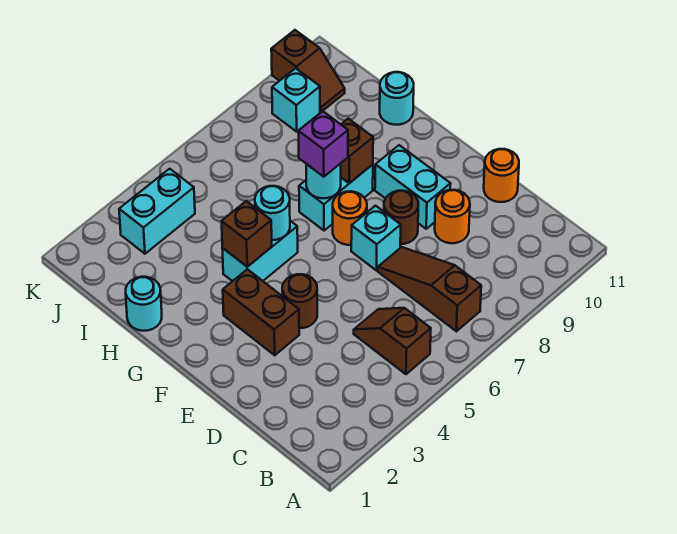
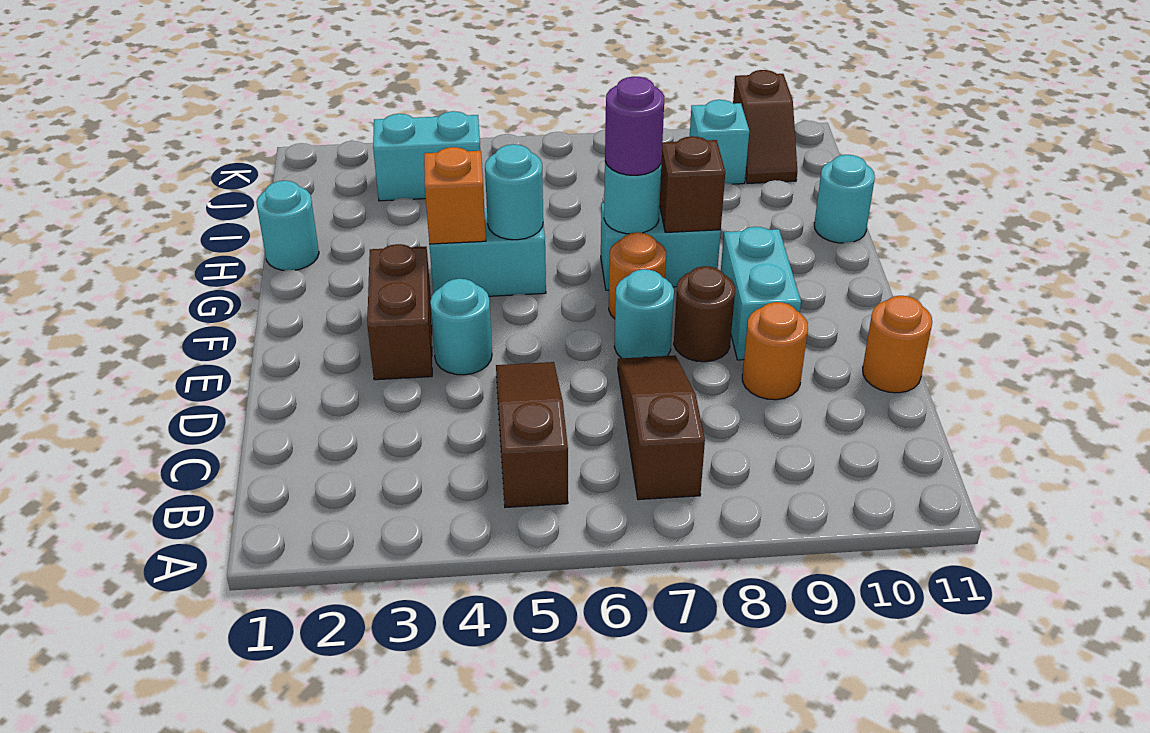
brown 1x2 slope [354,308,431,374] -> brown 1x3 slope [496,362,568,507]
brown 1x1 round brick [282,274,317,328] -> cyan 1x1 round brick [430,279,492,375]
cyan 1x1 brick [351,206,401,270] -> cyan 1x1 round brick [614,269,674,358]
brown 1x1 brick [222,201,272,267] -> orange 1x1 brick [424,147,486,244]
purple 1x1 brick [298,111,348,177] -> purple 1x1 round brick [605,77,665,175]

